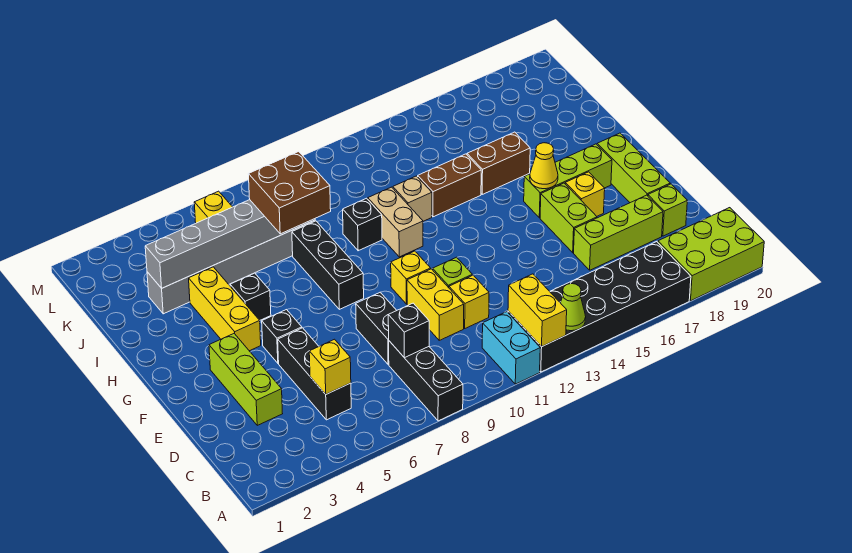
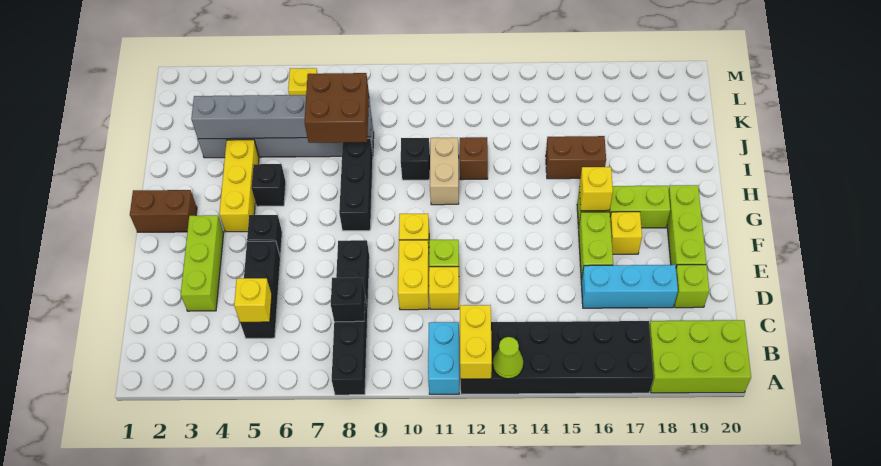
lime 1x3 brick [574,195,663,270] -> cyan 1x3 brick [581,265,678,308]
yellow 1x1 cone [530,143,558,189] -> yellow 1x1 brick [579,167,613,211]
tan 1x1 brick [393,176,432,221] -> brown 1x1 brick [460,137,488,180]
brown 1x2 brick [418,154,481,217] -> brown 1x2 brick moved to [130,190,197,232]

